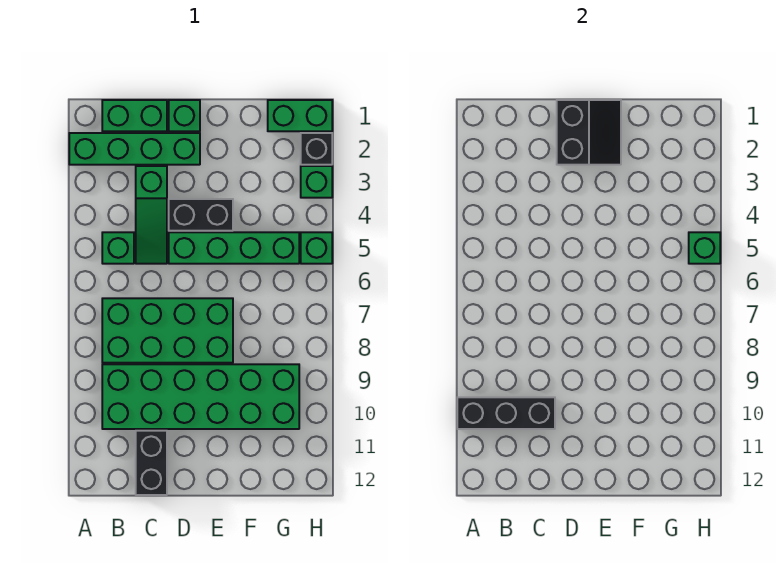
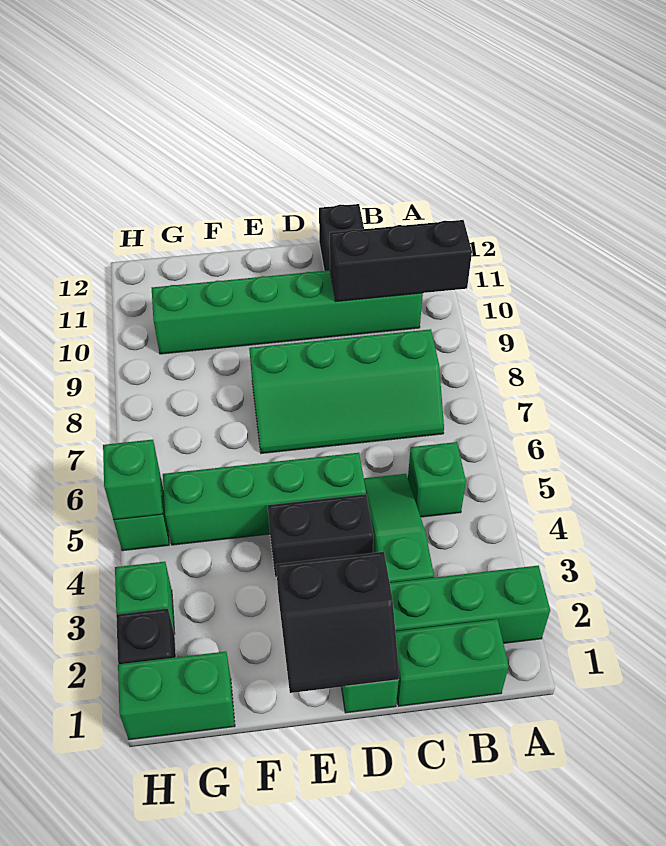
green 2x4 brick [102,298,233,363] -> green 2x4 slope [249,329,444,453]
green 2x6 brick [102,364,299,429] -> green 1x6 brick [152,270,423,354]
black 2x2 slope [557,100,621,165] -> black 2x2 slope turned to [276,552,399,693]

